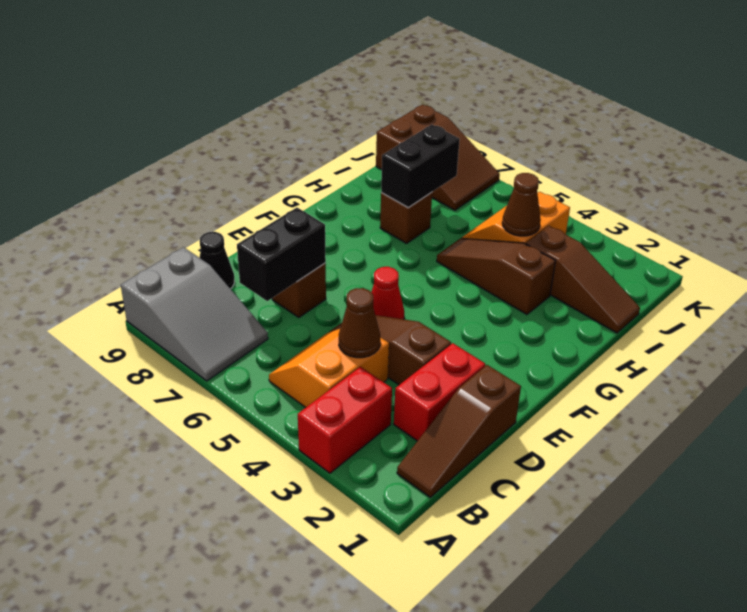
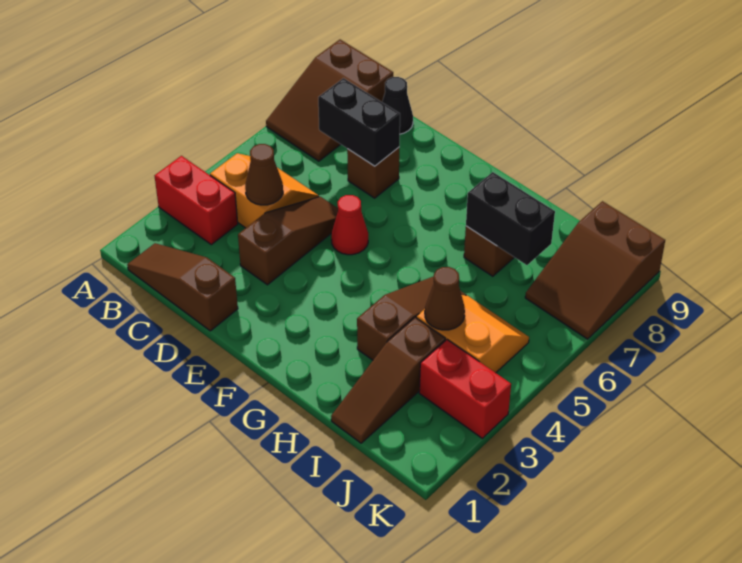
grey 2x3 slope [121,247,268,381] -> brown 2x3 slope [266,40,393,161]
red 1x2 brick [394,343,485,441] -> red 1x2 brick moved to [419,340,511,438]

